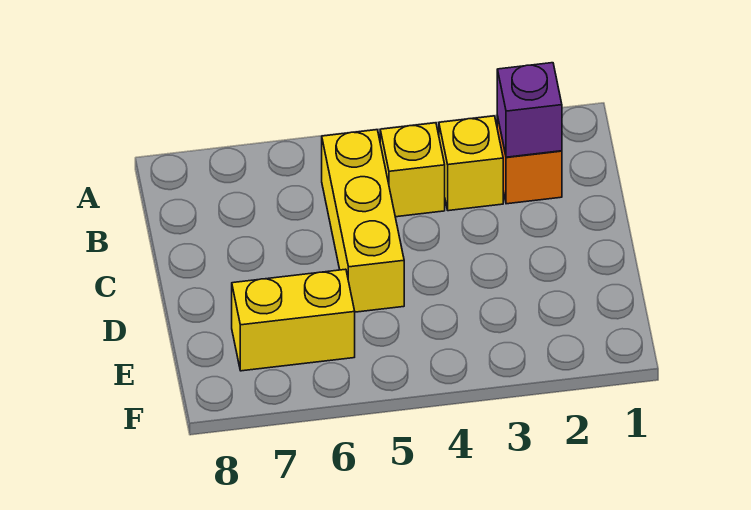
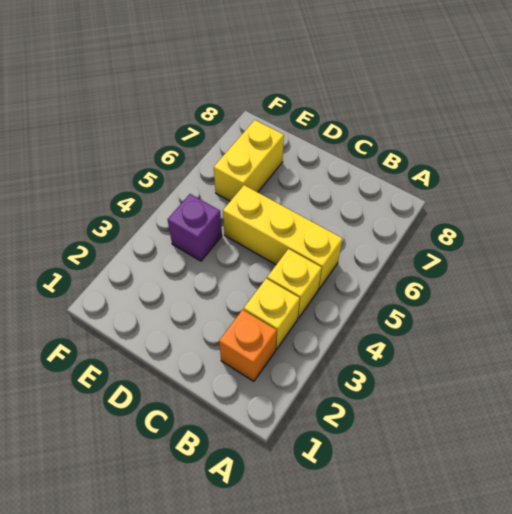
purple 1x1 brick [497,63,562,157] -> purple 1x1 brick moved to [168,194,222,261]

